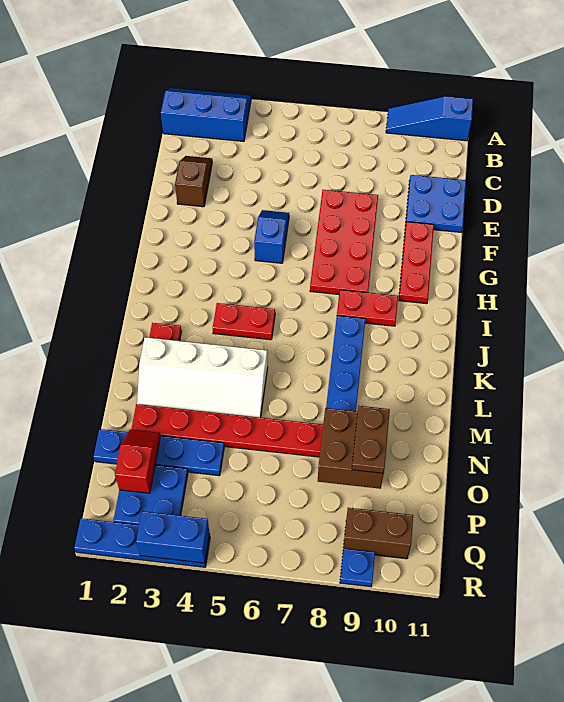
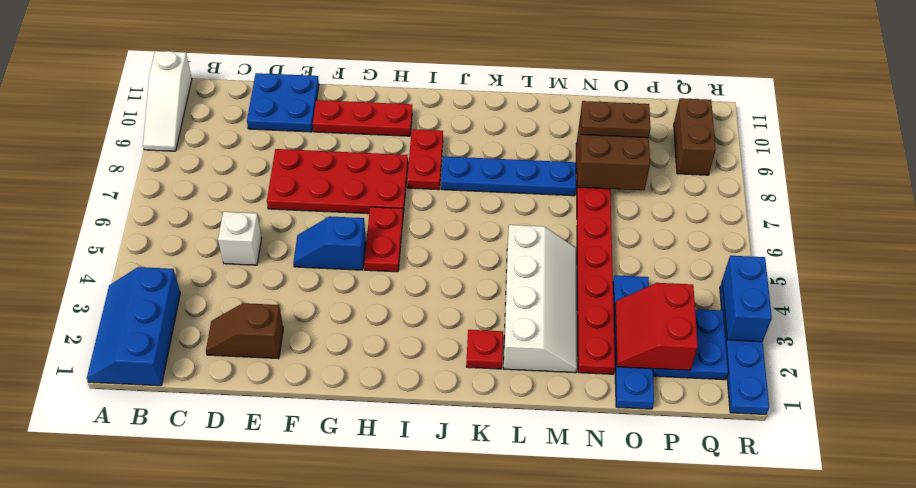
blue 1x3 slope [386,96,473,141] -> white 1x3 slope [143,51,192,151]
none -> white 1x1 brick [218,212,262,265]
red 1x2 plate [213,303,275,340] -> red 1x2 plate moved to [364,207,403,272]
red 1x2 slope [115,429,160,493] -> red 2x2 slope [615,283,698,370]
blue 1x1 plate [340,549,375,587] -> none

